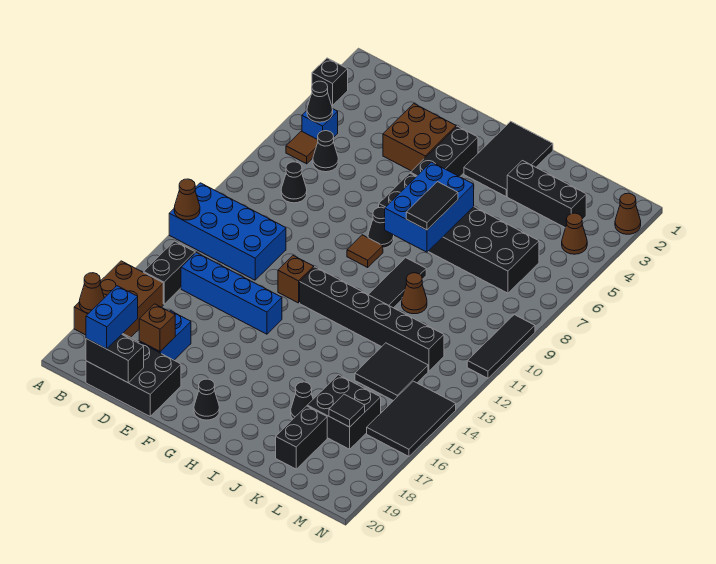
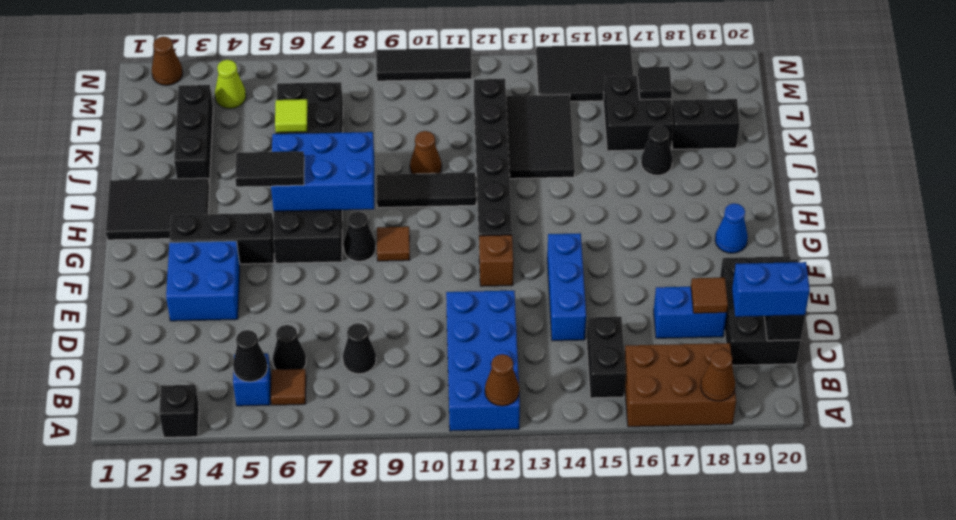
black 1x2 brick [144,241,195,304] -> black 1x2 brick turned to [587,317,626,398]
blue 1x4 brick [181,253,282,334] -> blue 1x3 brick [547,233,586,341]
brown 1x1 brick [139,304,175,351] -> brown 1x1 tile [691,278,728,313]
brown 2x2 brick [383,104,456,171] -> blue 2x2 brick [166,241,240,321]
black 1x1 cone [194,379,219,420] -> blue 1x1 cone [715,203,748,253]
black 1x2 tile [406,182,458,230] -> black 1x2 tile moved to [235,151,304,187]
none -> lime 1x1 tile [275,99,308,133]
black 2x2 tile [355,343,428,401] -> black 2x3 tile [506,95,575,179]
brown 1x1 cone [562,213,587,254] -> lime 1x1 cone [215,60,246,109]

